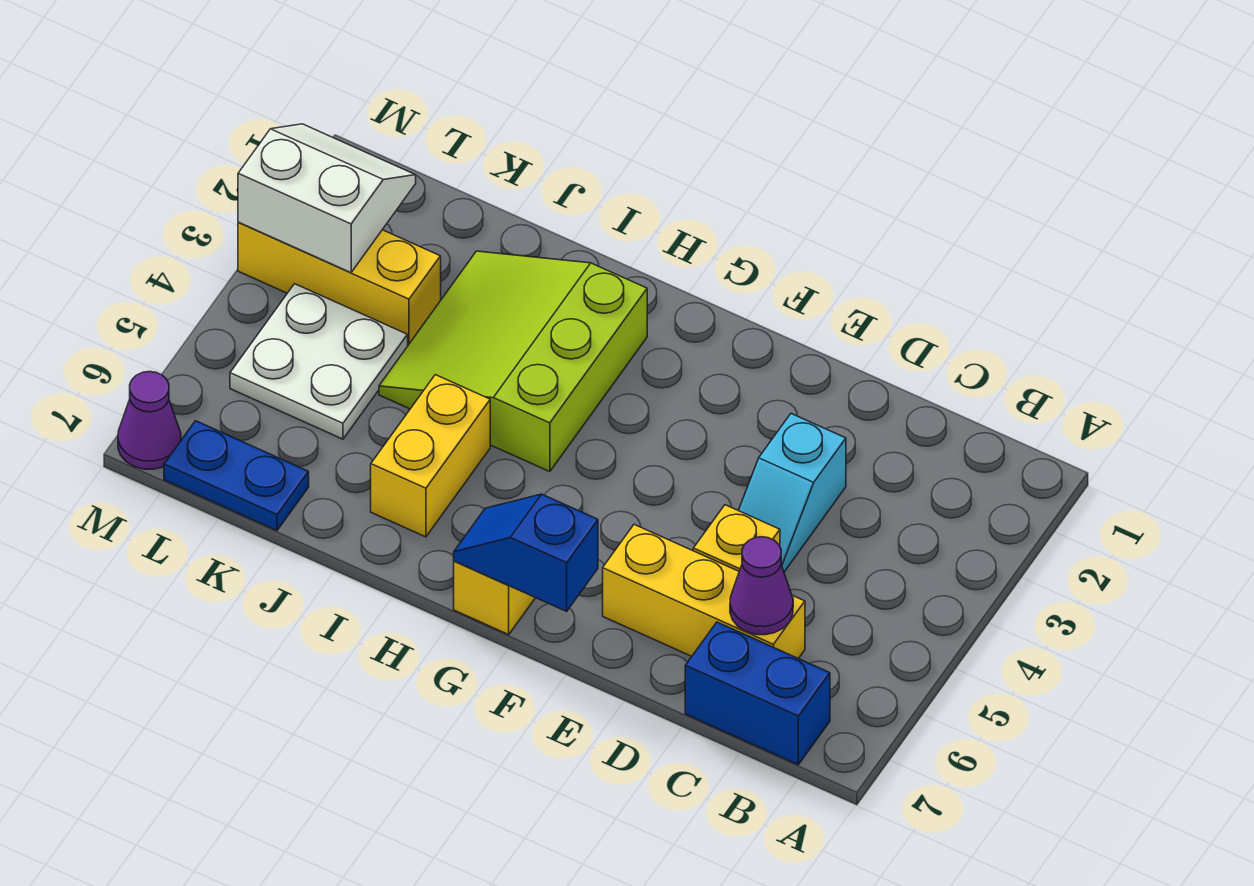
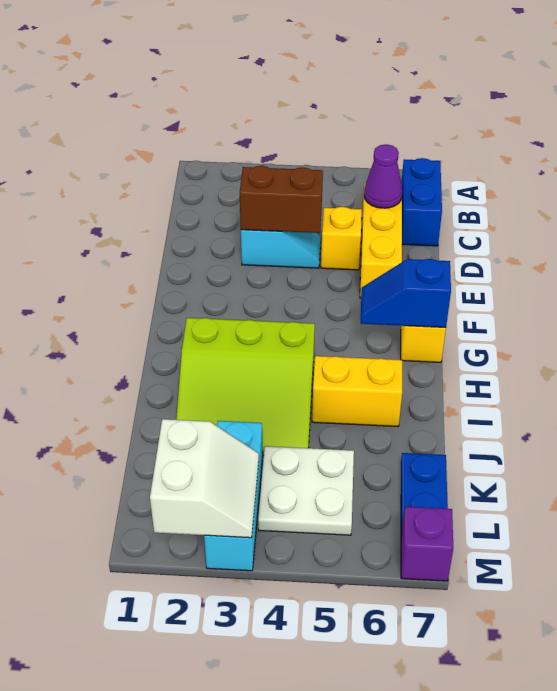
none -> brown 1x2 brick [240,166,323,233]
blue 1x2 slope [454,494,598,611] -> blue 1x2 slope turned to [361,259,451,327]
yellow 1x3 brick [238,222,441,345] -> cyan 1x3 brick [204,421,263,571]
white 2x2 slope [238,124,416,273] -> white 2x2 slope turned to [150,419,259,538]
purple 1x1 cone [118,371,181,469] -> purple 1x1 brick [401,507,453,581]

